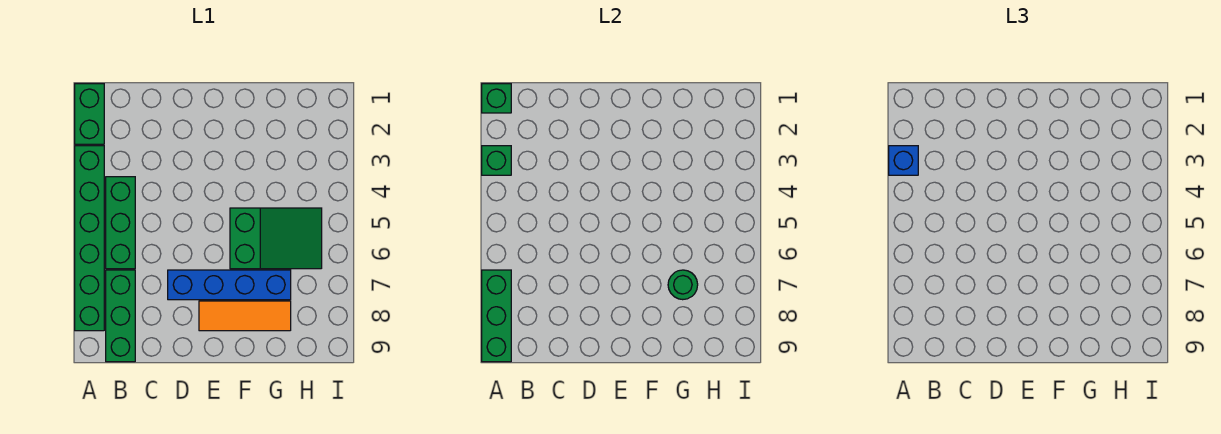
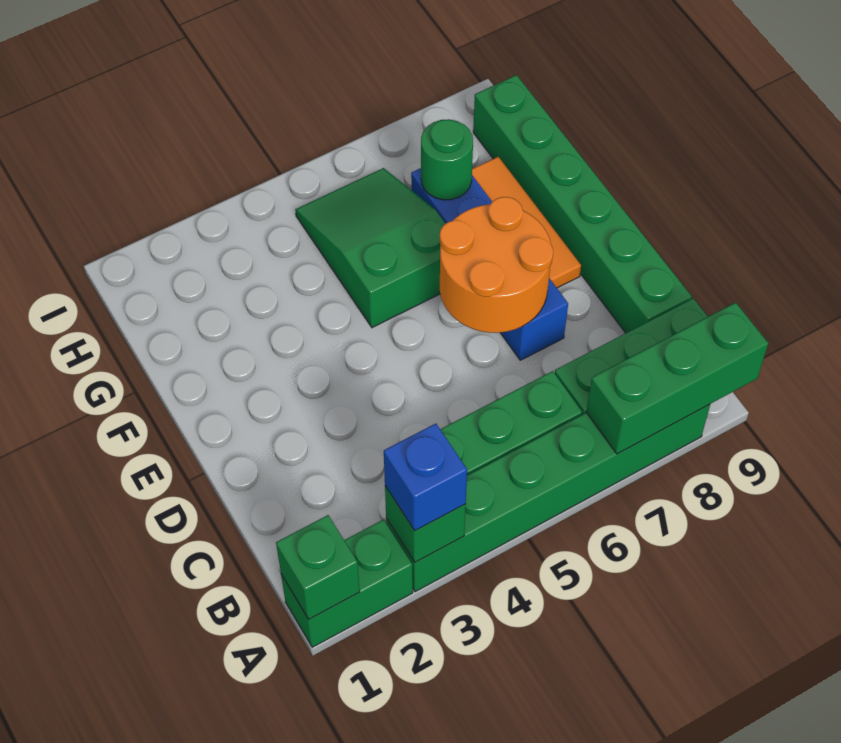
none -> green 1x6 brick [473,75,692,333]
none -> orange 2x2 round brick [440,197,553,333]

